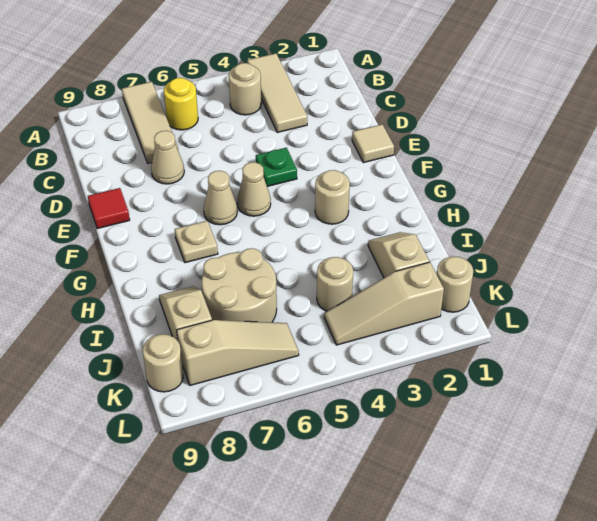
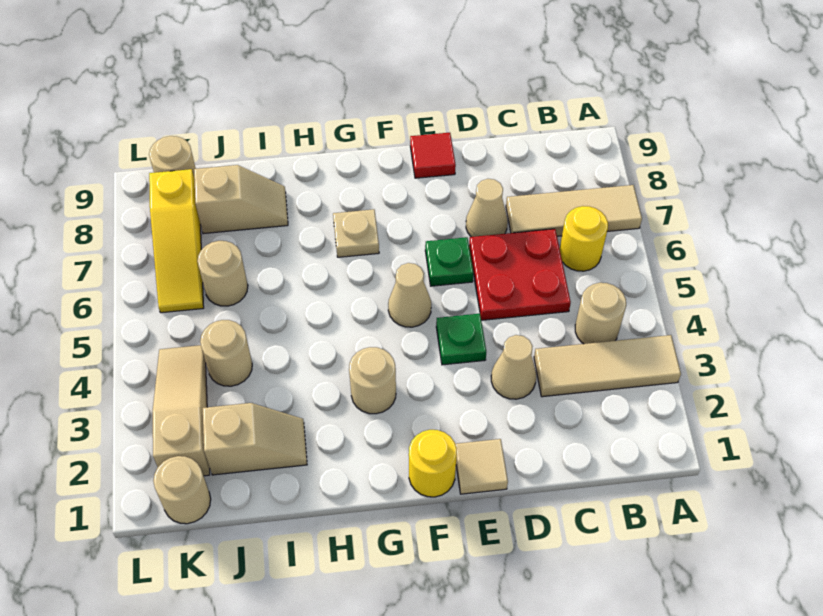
none -> red 2x2 plate [469,229,571,320]
none -> green 1x1 plate [425,237,473,286]
none -> yellow 1x1 round brick [409,430,457,497]
tan 1x1 cone [204,171,237,225] -> tan 1x1 cone moved to [491,335,536,399]
tan 2x2 round brick [202,248,277,322] -> tan 1x1 round brick [197,241,248,306]
tan 1x3 slope [177,320,299,385] -> yellow 1x3 slope [149,169,204,313]

